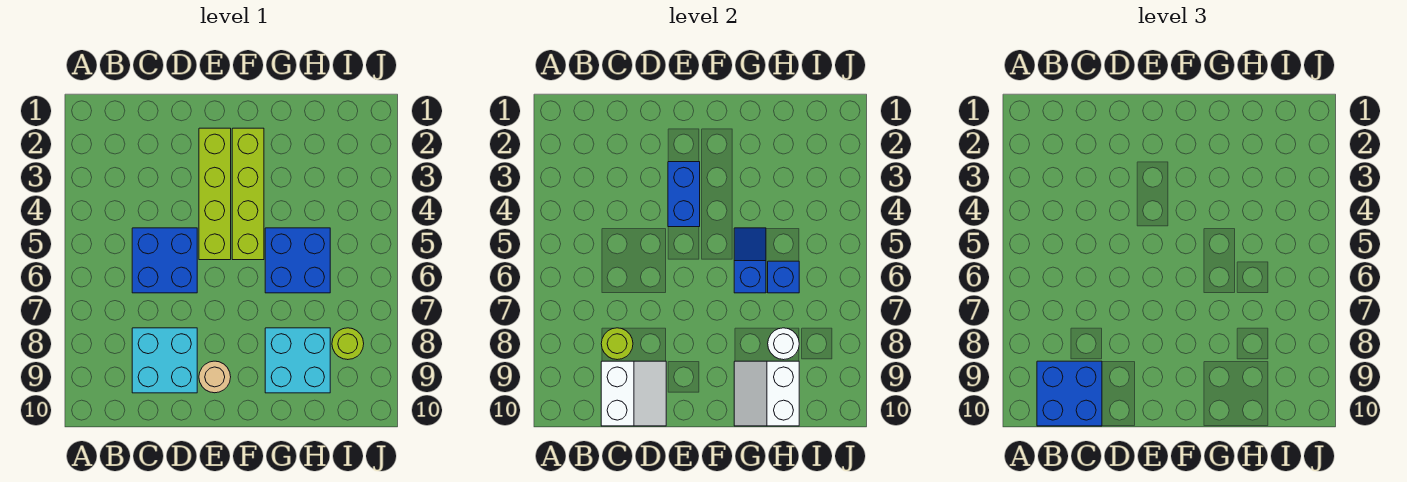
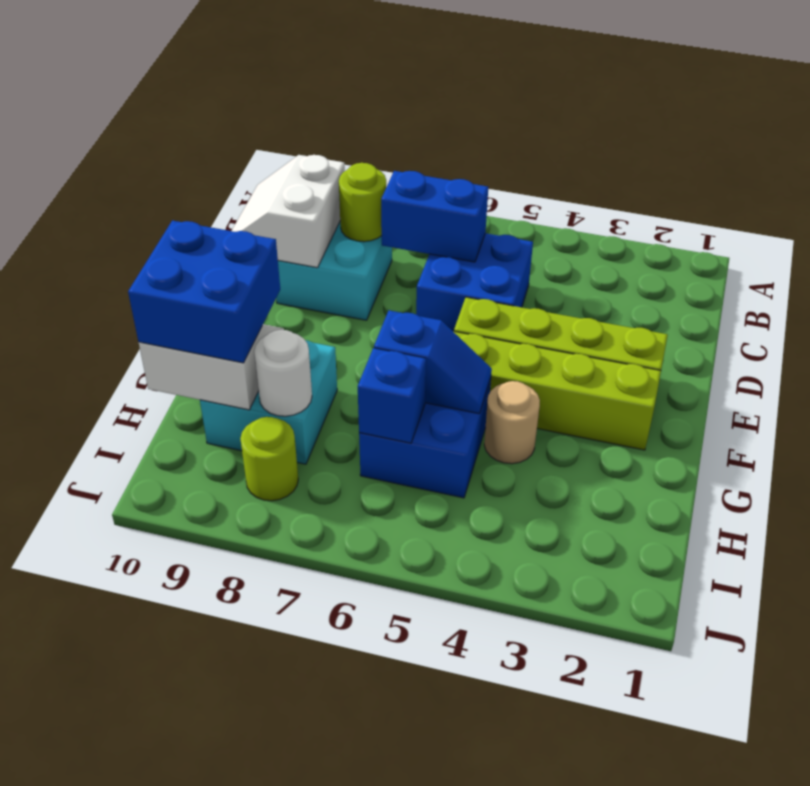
blue 2x2 brick [1037,361,1102,426] -> blue 2x2 brick moved to [128,220,280,363]
white 2x2 slope [601,361,666,426] -> white 2x2 slope turned to [232,155,345,268]
blue 1x2 brick [668,162,700,227] -> blue 1x2 brick moved to [381,171,488,262]
tan 1x1 round brick [199,361,231,393] -> tan 1x1 round brick moved to [484,381,540,464]

